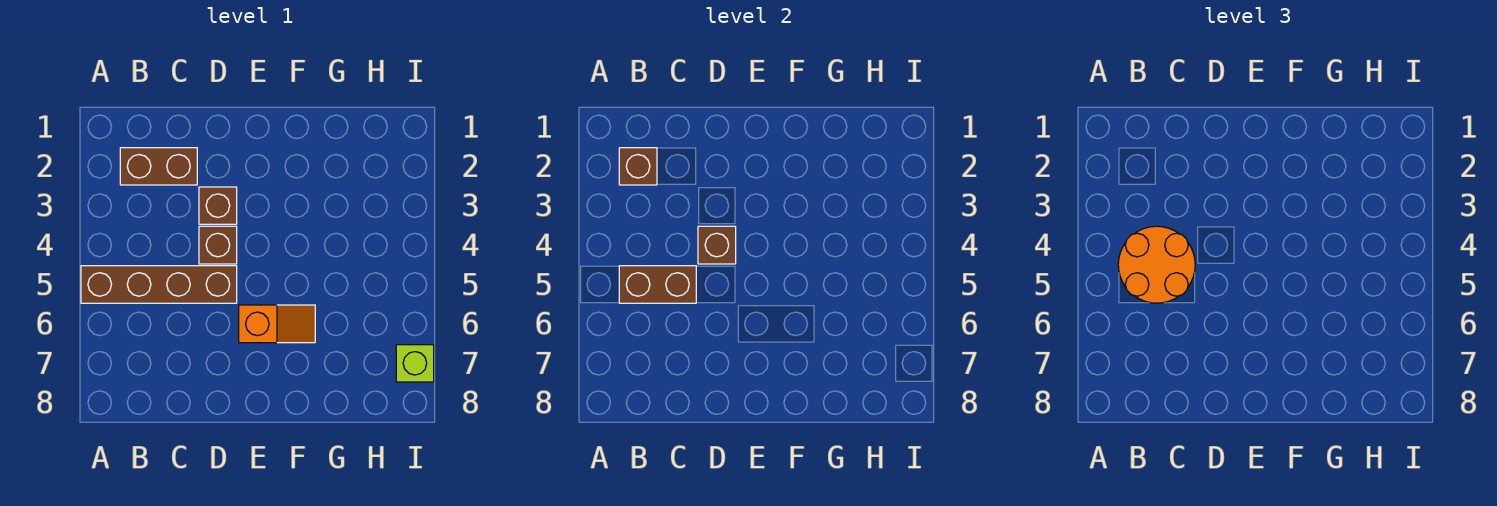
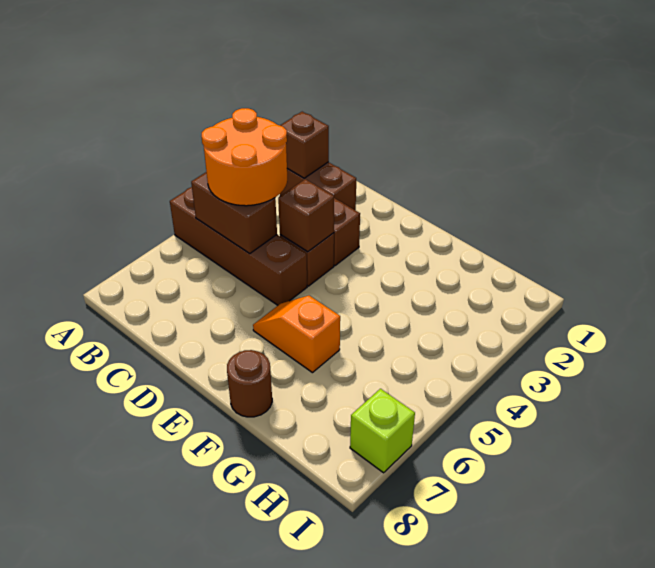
orange 1x2 slope [239,305,315,343] -> orange 1x2 slope turned to [253,296,340,373]
none -> brown 1x1 round brick [227,350,272,417]

